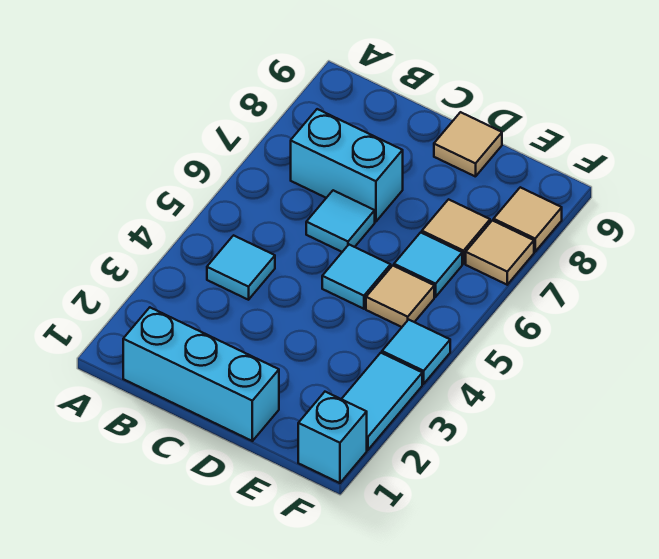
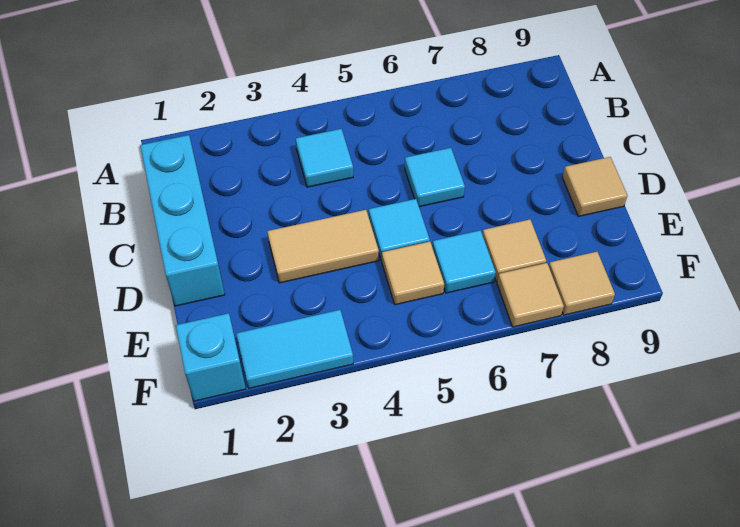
cyan 1x2 brick [291,109,403,222] -> none
none -> tan 1x2 tile [267,210,379,283]
cyan 1x1 tile [382,320,450,384] -> none

